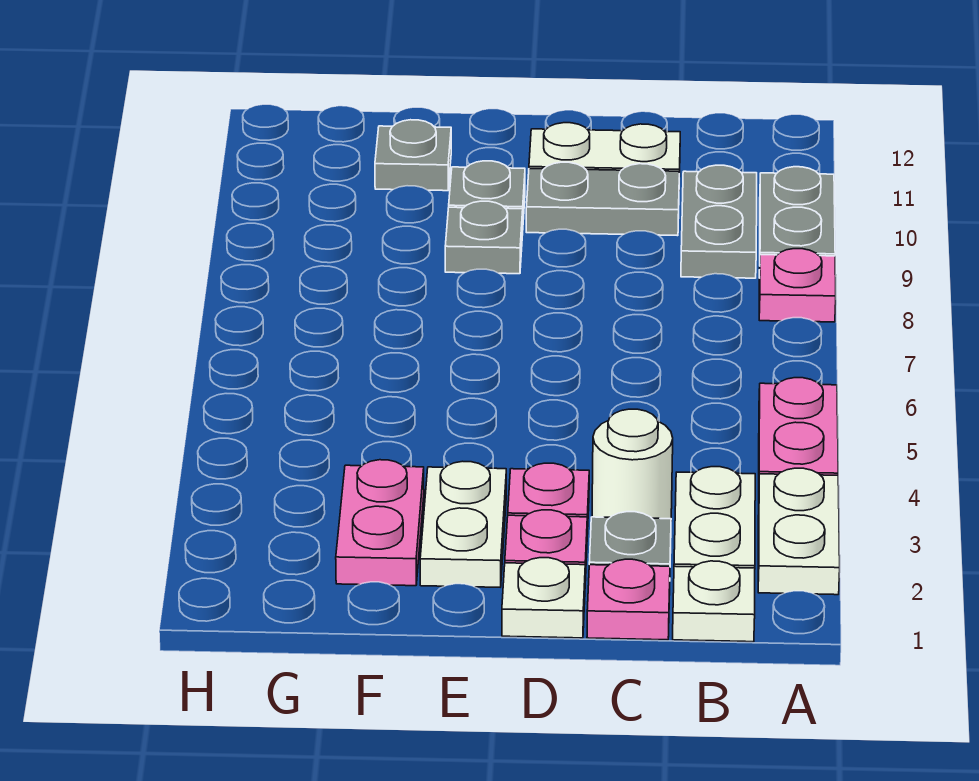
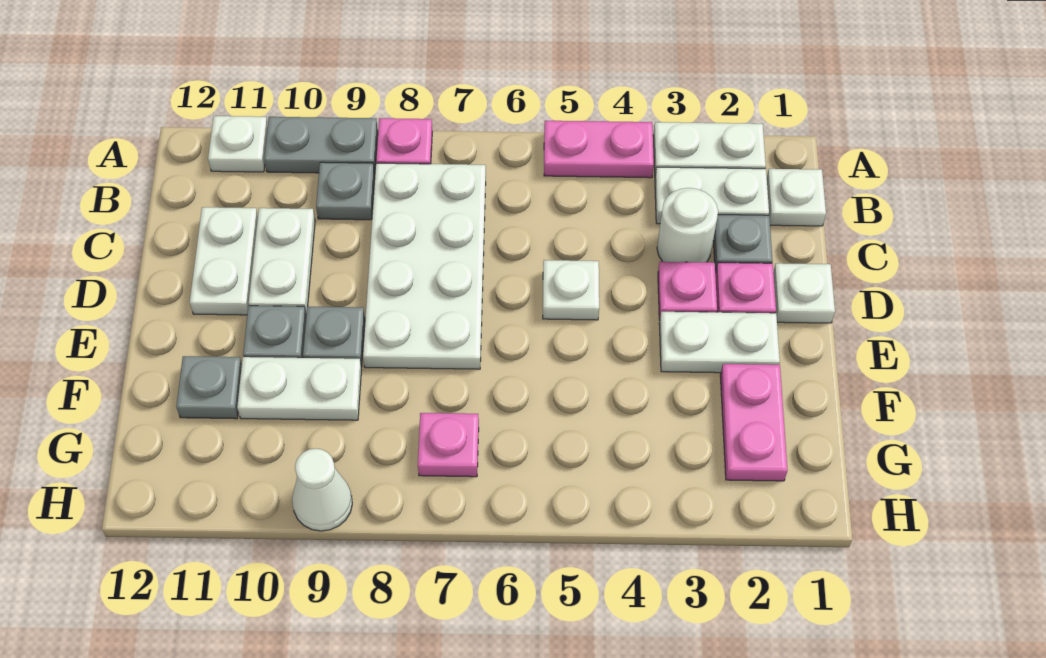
none -> white 1x1 plate [208,116,268,172]
none -> white 2x4 plate [363,163,486,369]
grey 1x2 plate [681,165,757,278] -> grey 1x1 plate [316,162,375,220]
pink 1x1 plate [587,559,670,640] -> pink 1x1 plate moved to [418,413,479,477]
grey 1x2 plate [526,162,679,236] -> white 1x2 plate [249,208,315,315]
none -> white 1x1 plate [543,260,599,320]
pink 1x2 plate [336,460,424,586] -> pink 1x2 plate turned to [720,364,788,481]
none -> white 1x2 plate [237,357,362,420]
none -> white 1x1 cone [292,449,352,531]

